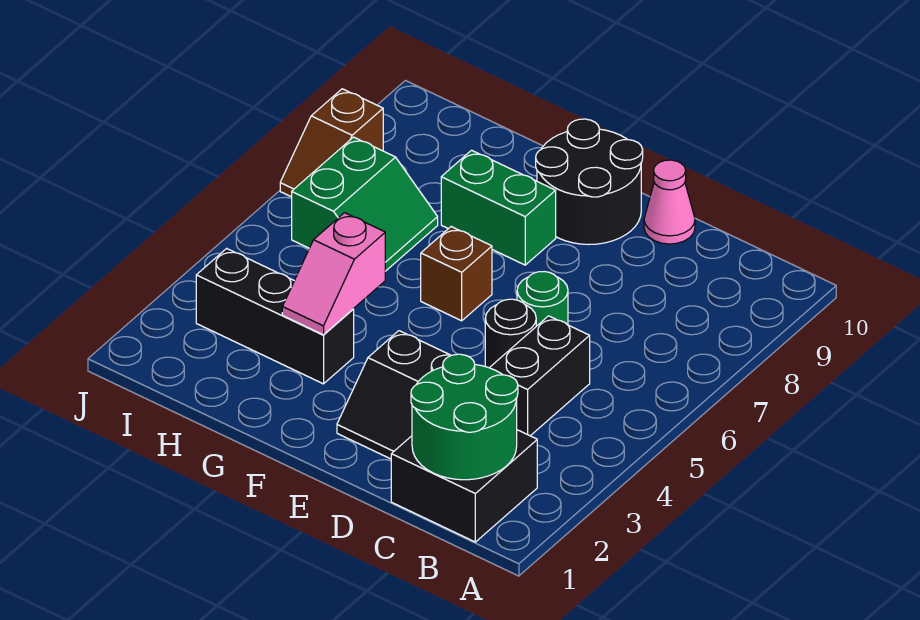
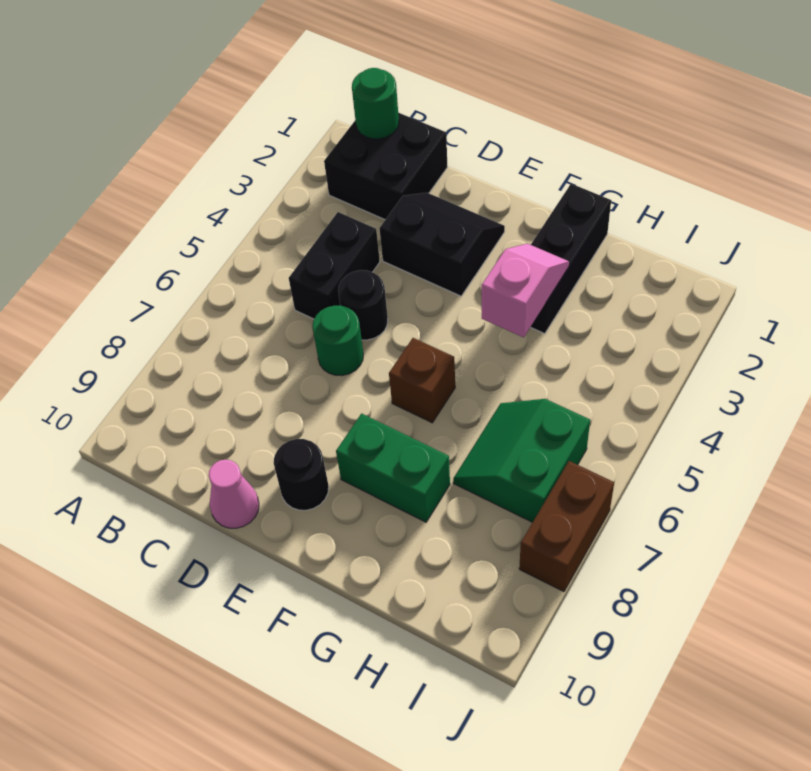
green 2x2 round brick [411,354,518,480] -> green 1x1 round brick [352,68,399,139]
black 2x2 round brick [536,119,643,245] -> black 1x1 round brick [274,439,329,510]
black 1x3 brick [196,249,354,384] -> black 1x3 brick turned to [531,184,611,334]
brown 1x2 slope [280,89,383,197] -> brown 1x2 brick [519,461,614,592]

